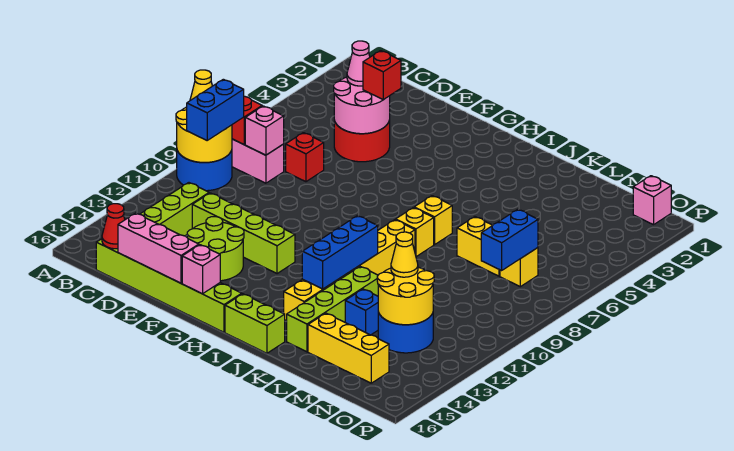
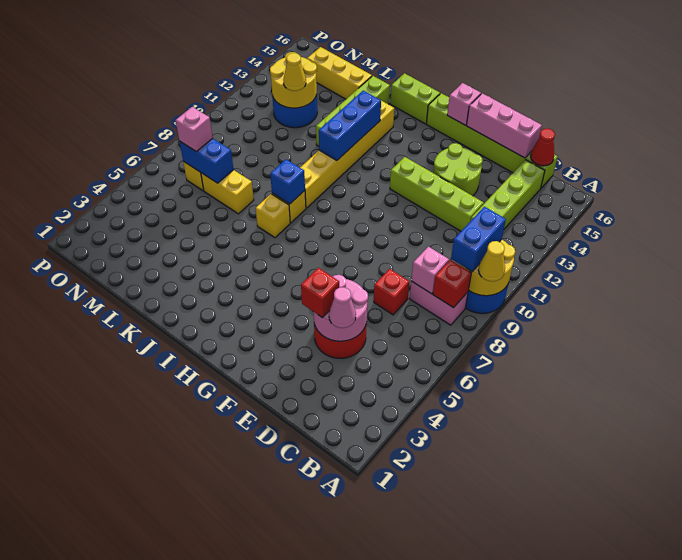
blue 1x1 brick [345,289,378,335] -> blue 1x1 brick moved to [270,159,305,204]
blue 1x2 brick [481,209,538,270] -> blue 1x2 brick turned to [179,138,234,183]
pink 1x1 brick [633,176,671,225] -> pink 1x1 brick moved to [176,107,213,152]

